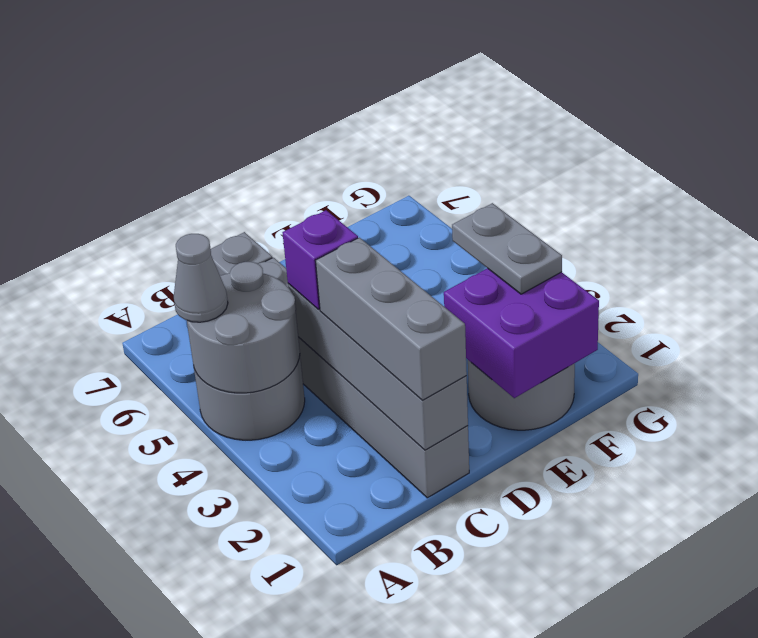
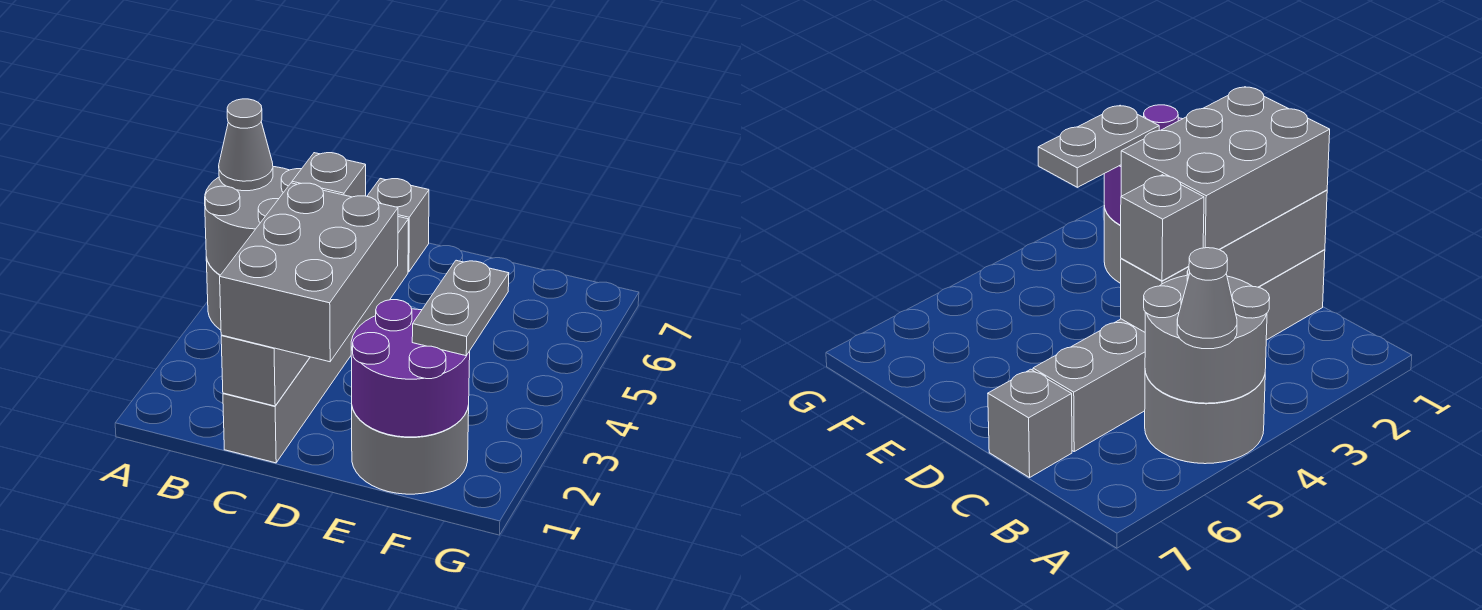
grey 1x3 brick [316,238,467,400] -> grey 2x3 brick [220,183,398,362]
purple 1x1 brick [283,210,358,309] -> grey 1x1 brick [292,153,366,197]
purple 2x2 brick [444,268,599,398] -> purple 2x2 round brick [351,300,470,437]

